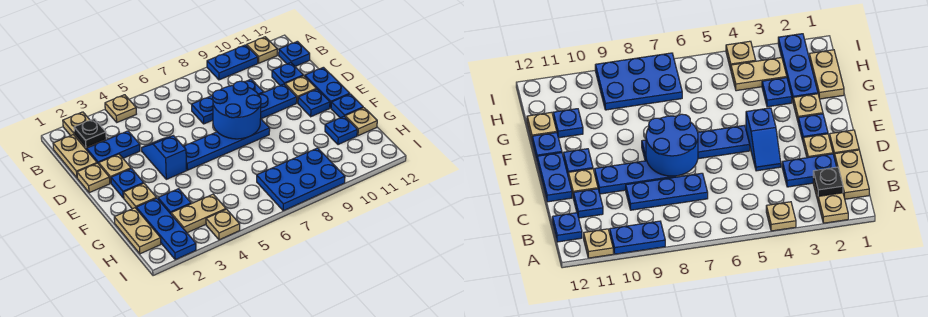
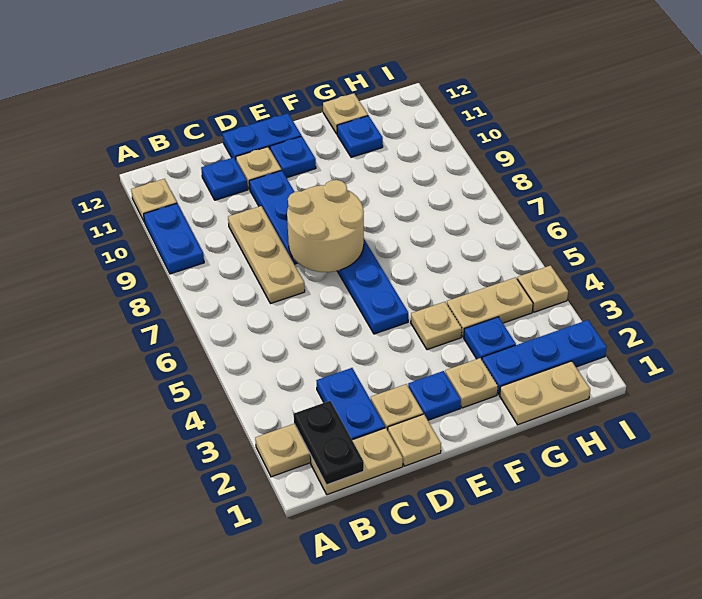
tan 1x1 plate [105,95,136,122] -> tan 1x1 plate moved to [411,302,462,350]
black 1x1 plate [74,119,106,147] -> black 1x2 plate [294,401,364,485]
blue 1x1 plate [279,41,310,66] -> none
blue 1x3 plate [192,79,264,124] -> tan 1x3 plate [228,206,305,304]
blue 1x2 slope [142,136,187,179] -> none
blue 2x2 round brick [213,81,261,139] -> tan 2x2 round brick [287,180,364,272]
blue 1x1 plate [331,94,363,118] -> none
tan 1x2 plate [171,194,226,233] -> tan 1x2 plate turned to [447,277,533,337]
blue 2x3 plate [257,148,345,211] -> none

